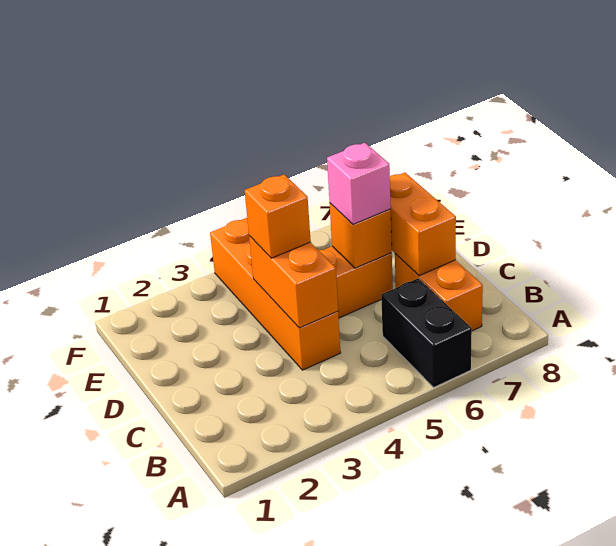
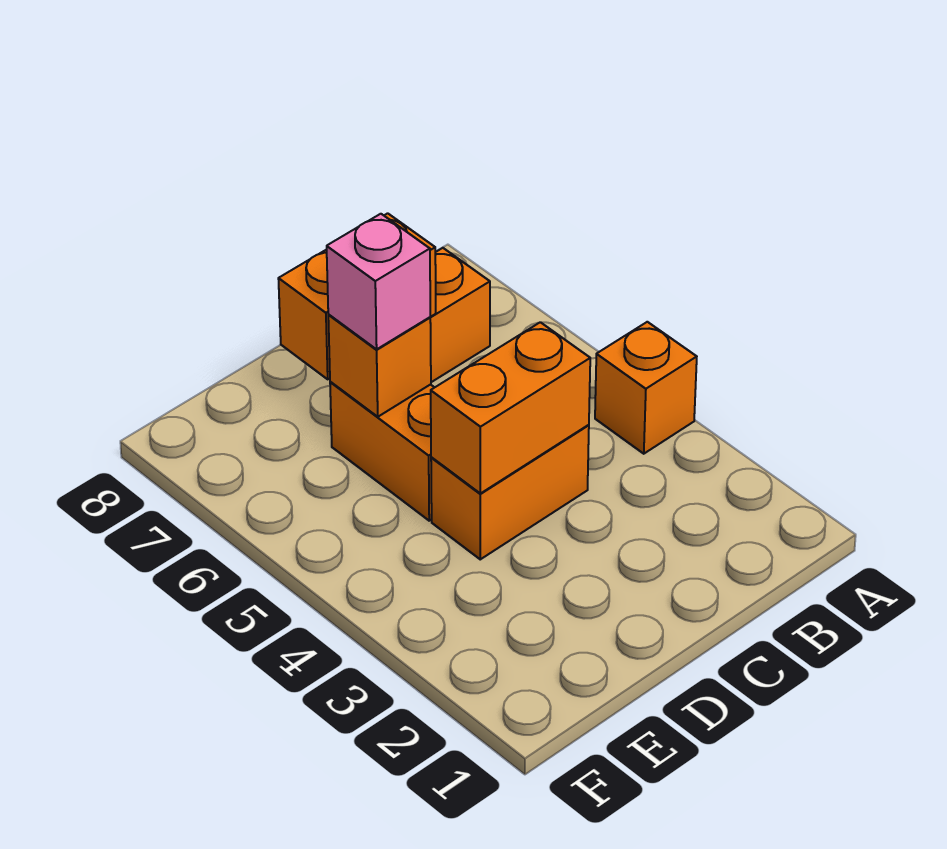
black 1x2 brick [381,278,472,387] -> none
orange 1x4 brick [210,218,340,370] -> orange 1x2 brick [431,425,589,559]
orange 1x1 brick [245,175,311,258] -> orange 1x1 brick moved to [595,322,697,454]

